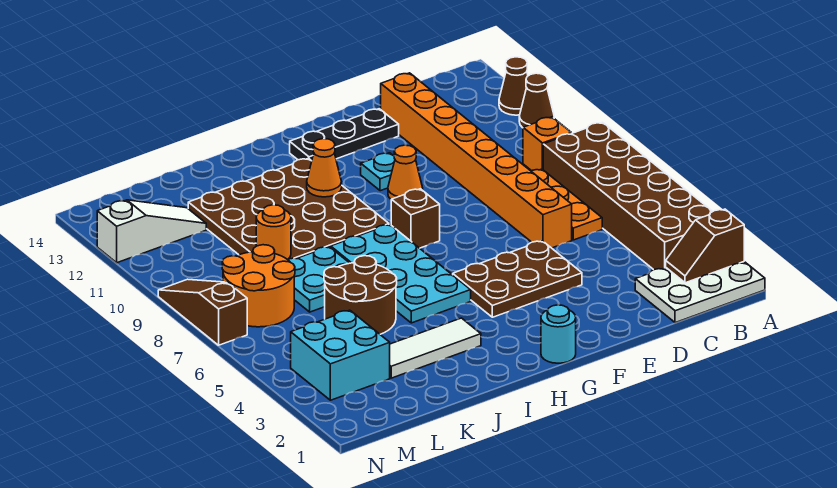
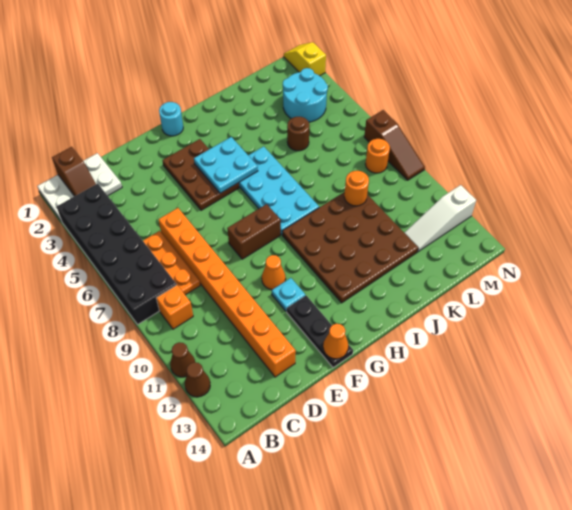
brown 1x2 slope [666,209,744,283] -> brown 1x2 slope turned to [52,147,96,196]
brown 2x6 brick [543,122,713,270] -> black 2x6 brick [57,184,177,324]
brown 2x3 plate [453,241,582,317] -> brown 2x3 plate turned to [163,139,239,210]
black 1x3 plate [290,109,399,161] -> black 1x3 plate turned to [287,296,353,368]
brown 1x1 brick [391,189,440,248] -> brown 1x2 brick [227,204,281,259]
orange 1x1 cone [307,139,342,197] -> orange 1x1 cone moved to [323,324,348,359]
white 1x3 tile [390,318,481,378] -> none
brown 2x2 round brick [324,256,397,334] -> brown 1x1 round brick [287,117,310,151]
cyan 2x2 plate [288,247,349,312] -> cyan 2x2 plate moved to [194,137,258,193]
cyan 2x2 brick [291,310,390,400] -> cyan 2x2 round brick [283,68,328,122]
orange 2x2 round brick [222,245,295,327] -> orange 1x1 round brick [365,139,390,173]
none -> yellow 1x2 slope [284,42,326,76]

